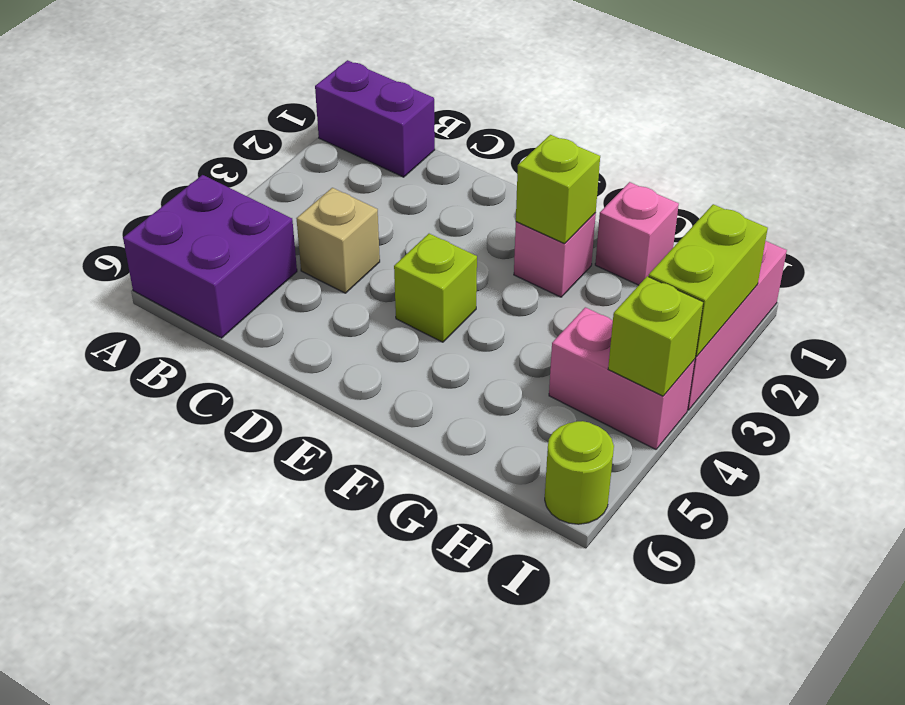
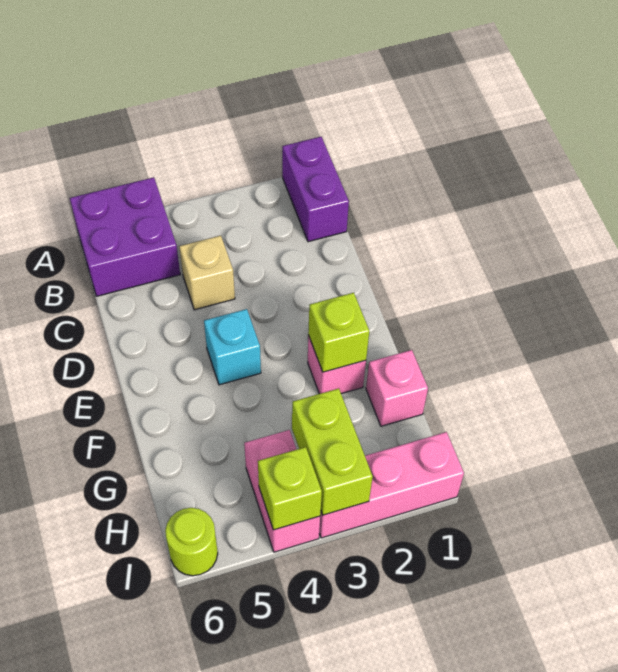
lime 1x1 brick [394,234,477,342] -> cyan 1x1 brick [204,309,261,385]
lime 1x2 brick [649,204,768,357] -> lime 1x2 brick turned to [292,388,373,515]

